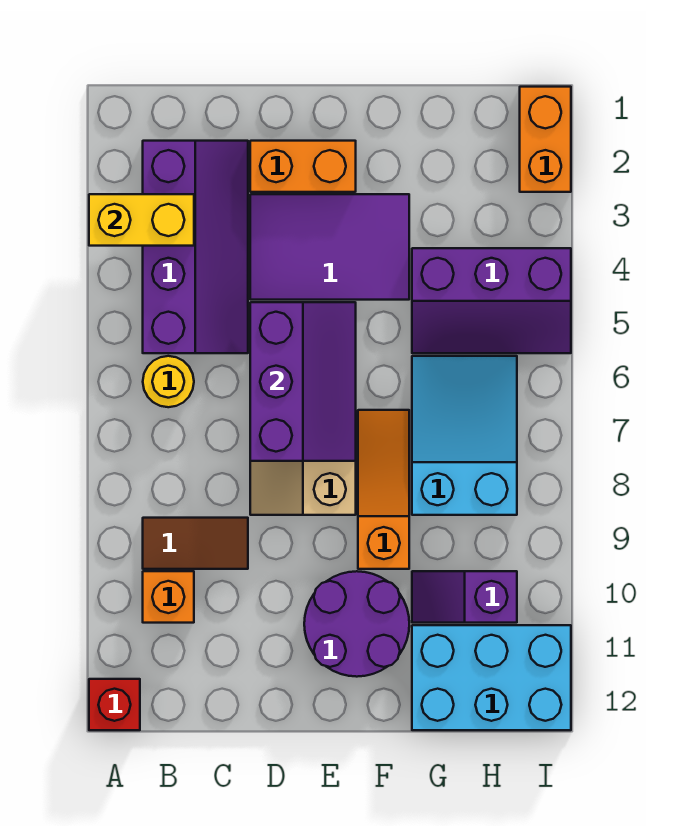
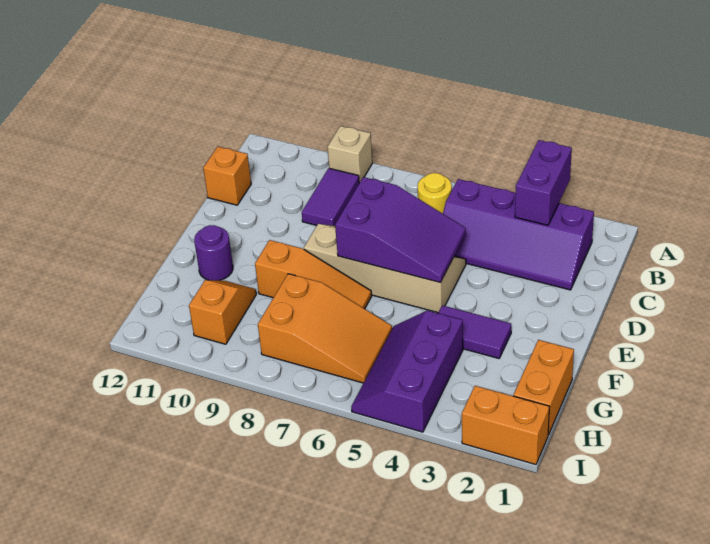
yellow 1x2 brick [89,194,194,246] -> purple 1x2 brick [515,140,572,225]
none -> tan 1x1 brick [328,126,372,183]
red 1x1 brick [89,679,140,730] -> none
brown 1x2 tile [143,518,248,569] -> purple 1x2 tile [302,168,359,226]
orange 1x1 brick [143,571,194,623] -> orange 1x1 brick moved to [203,147,251,205]
orange 1x2 brick [250,141,356,192] -> orange 1x2 brick moved to [513,340,574,435]
purple 2x3 tile [250,194,409,300] -> purple 1x2 tile [438,305,511,358]
purple 2x3 slope [250,302,356,461] -> purple 2x3 slope turned to [335,177,466,283]
purple 2x2 round brick [304,571,409,677] -> purple 1x1 round brick [194,225,233,280]
cyan 2x3 slope [412,356,517,515] -> orange 2x3 slope [258,274,392,383]
purple 1x2 slope [412,571,517,623] -> orange 1x2 slope [189,280,256,344]
cyan 2x3 brick [412,625,571,730] -> none

